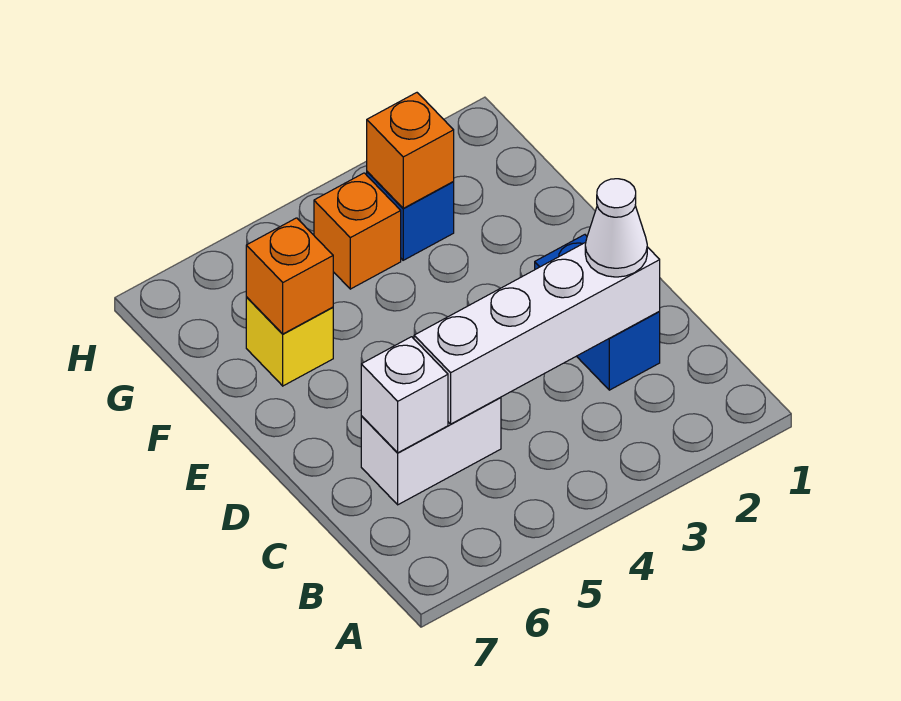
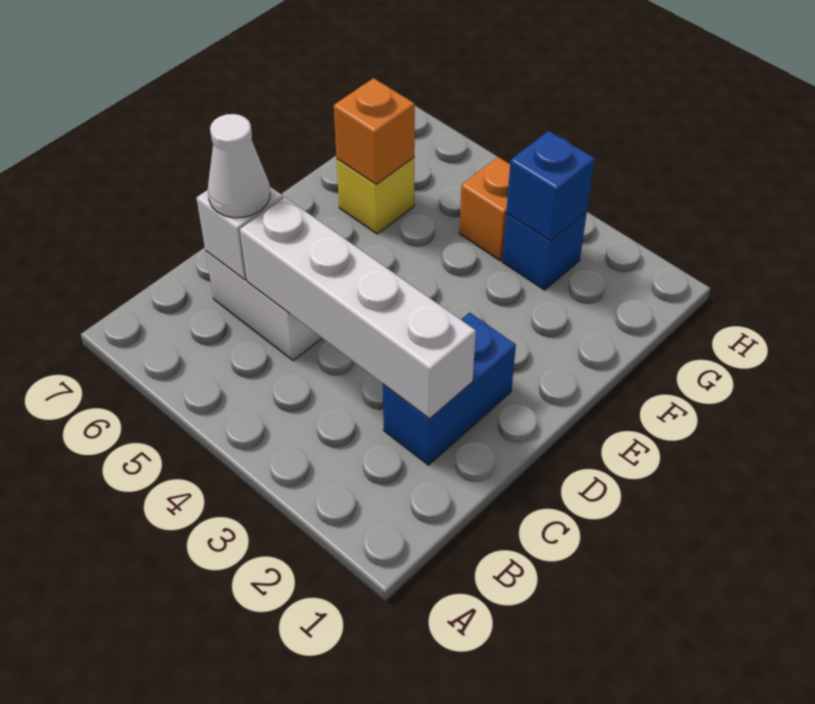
white 1x1 cone [585,179,647,277] -> white 1x1 cone moved to [208,114,270,218]
orange 1x1 brick [367,93,454,208] -> blue 1x1 brick [506,131,595,241]

